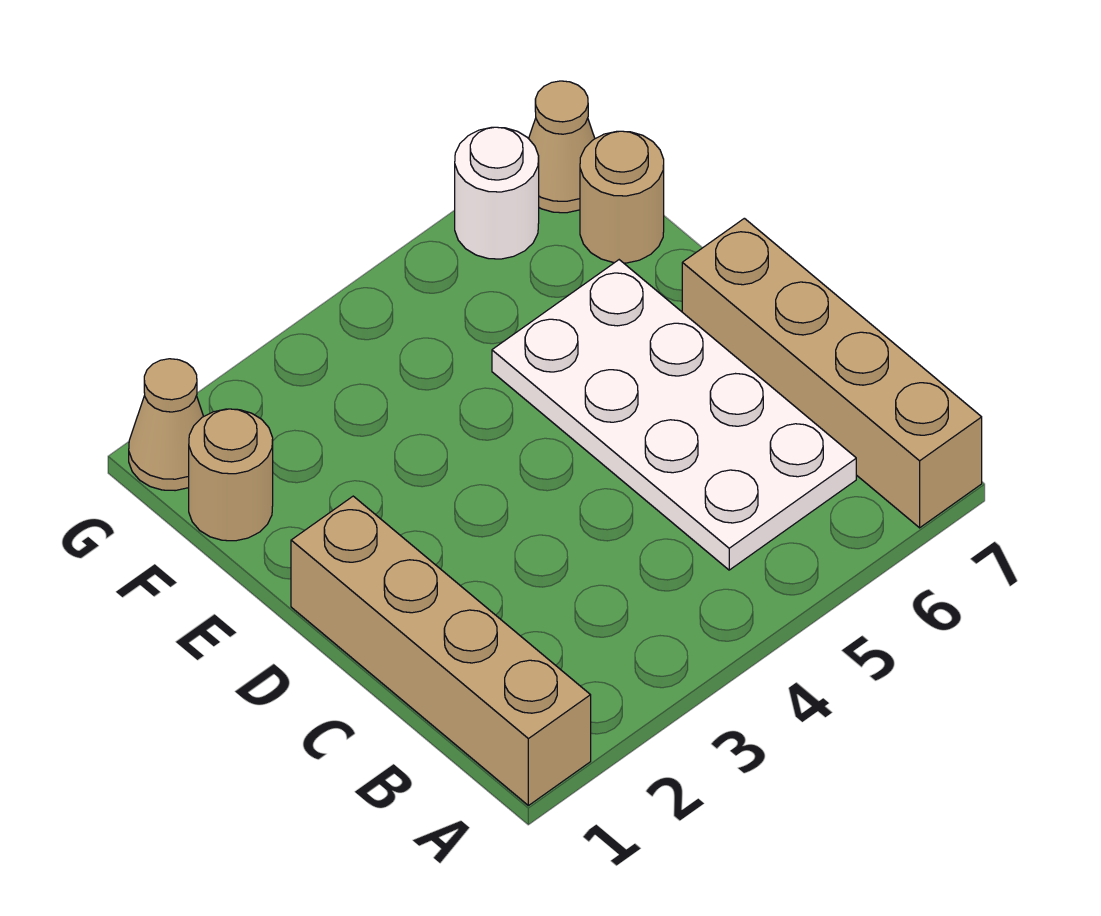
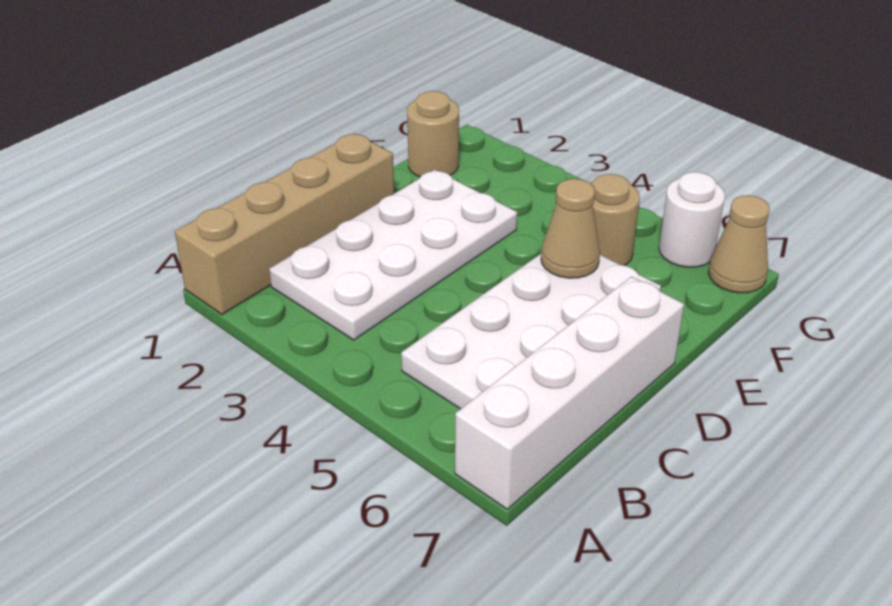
tan 1x4 brick [682,218,982,528] -> white 1x4 brick [455,277,684,509]
none -> white 2x4 plate [269,170,517,340]
tan 1x1 round brick [580,131,664,263] -> tan 1x1 round brick moved to [590,174,640,266]
tan 1x1 cone [129,359,204,491] -> tan 1x1 cone moved to [541,179,600,278]

